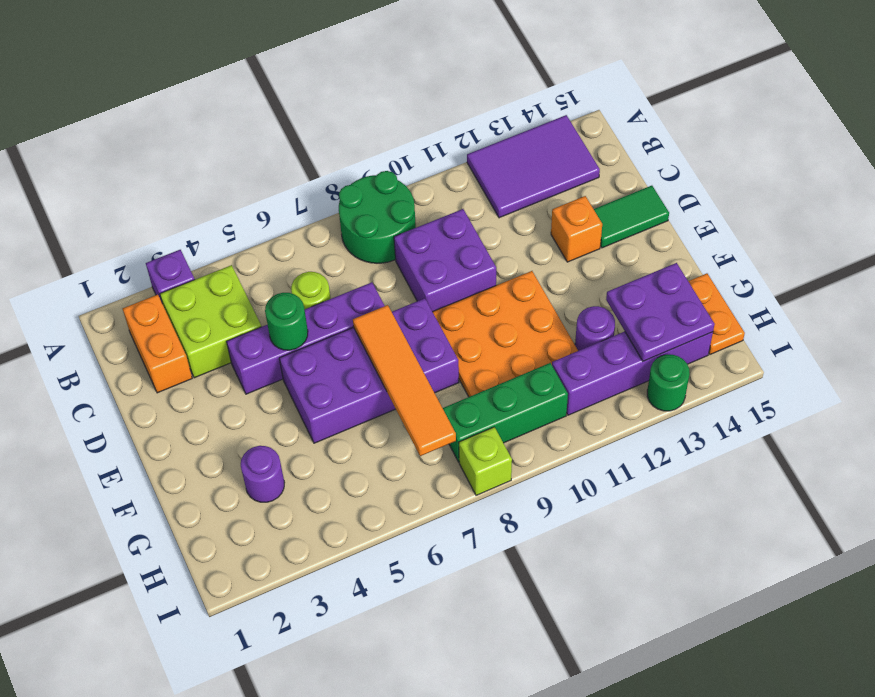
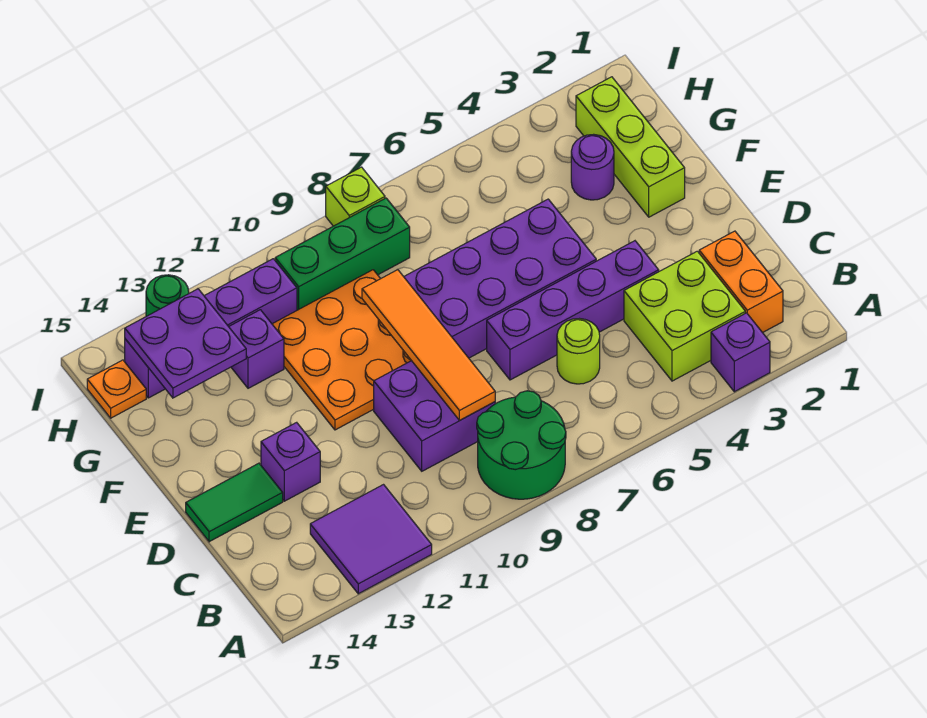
purple 2x3 tile [467,115,600,218] -> purple 2x2 tile [310,485,432,594]
green 1x1 round brick [265,293,308,350] -> none
orange 1x1 brick [551,196,602,262] -> purple 1x1 brick [261,422,320,501]
orange 1x4 tile [353,305,456,456] -> orange 1x4 tile moved to [362,270,495,420]
none -> lime 1x3 brick [576,77,685,217]
purple 1x1 round brick [575,306,615,351] -> purple 1x1 brick [229,310,284,388]
orange 1x2 plate [688,273,745,354] -> orange 1x1 plate [87,360,146,418]

